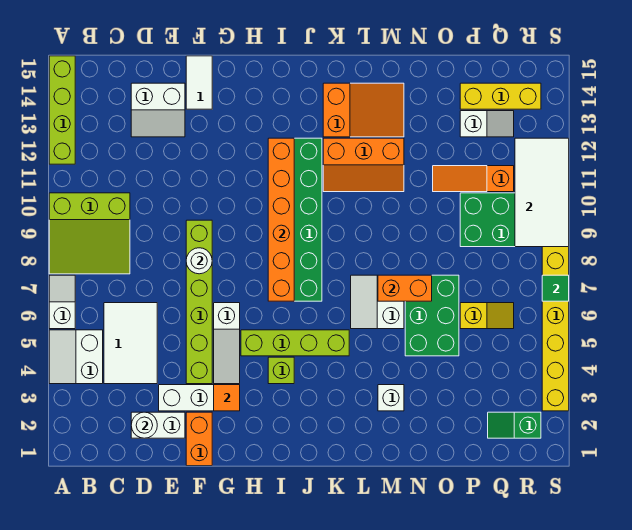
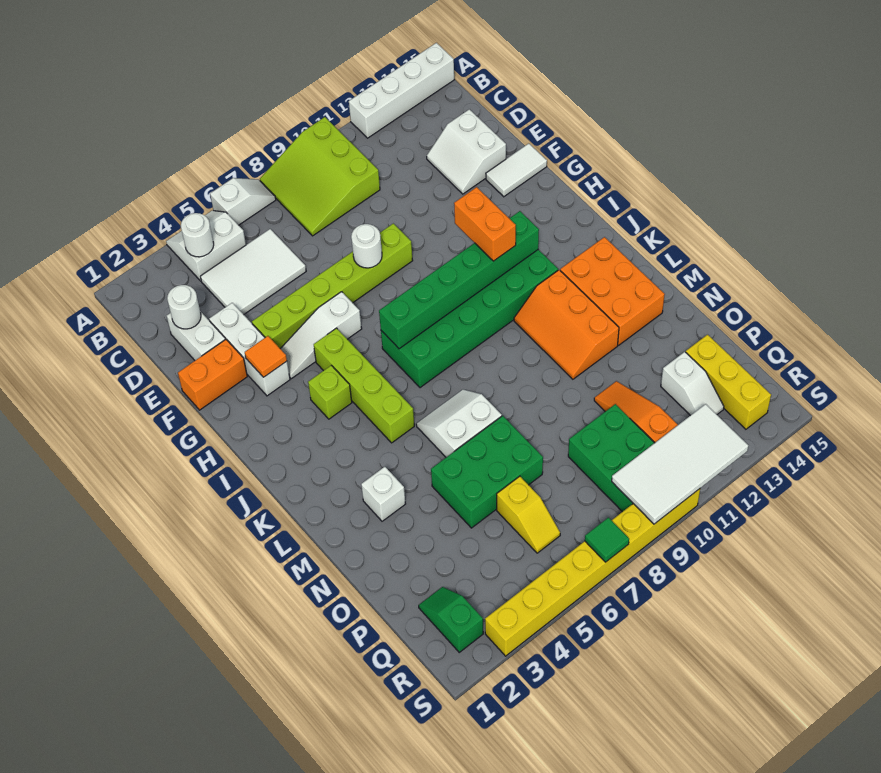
lime 1x4 brick [49,56,75,164] -> white 1x4 brick [349,43,454,138]
none -> white 1x1 round brick [181,213,214,257]
orange 1x6 brick [268,138,294,301] -> green 1x6 brick [379,211,539,349]
orange 2x3 slope [323,83,404,137] -> orange 2x3 brick [560,237,665,345]
orange 1x2 brick [378,275,432,301] -> orange 1x2 brick moved to [454,187,516,261]

